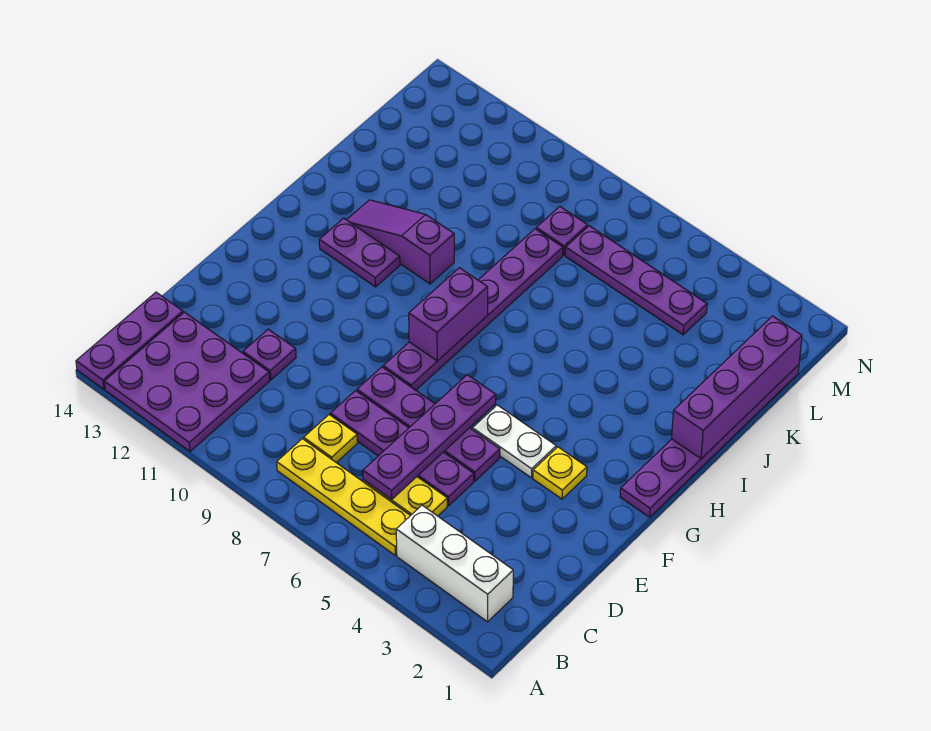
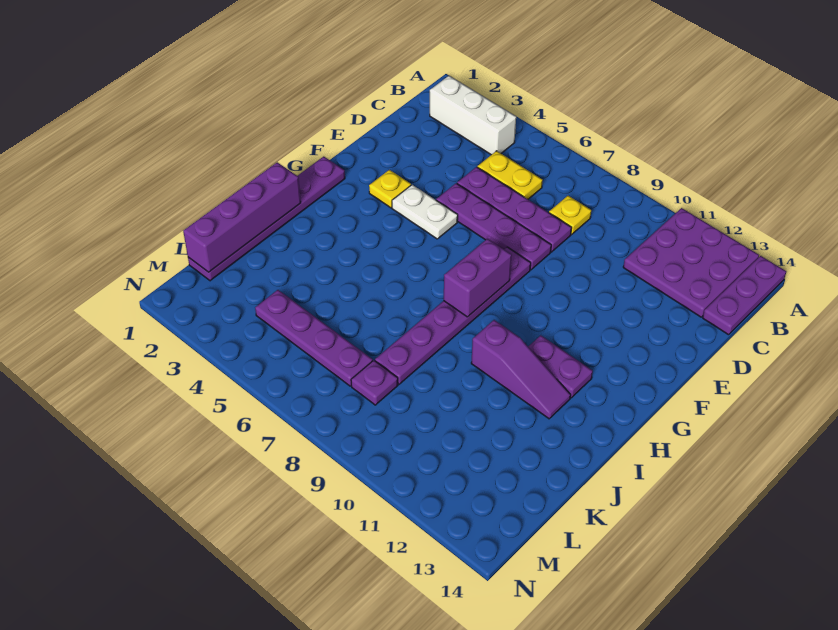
yellow 1x4 plate [277,439,410,555] -> none
purple 1x4 plate [363,375,496,500] -> none
purple 1x1 plate [243,329,296,380] -> none

